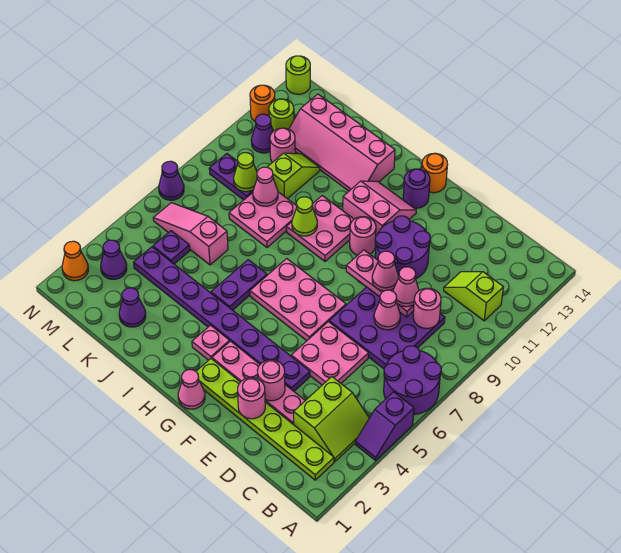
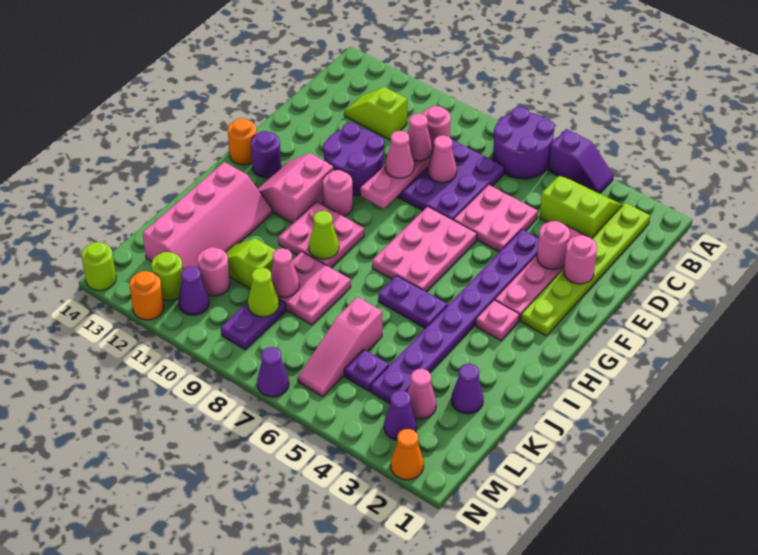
lime 1x2 slope [444,272,503,321] -> lime 1x2 slope turned to [344,87,407,140]
pink 1x1 cone [178,370,205,409] -> pink 1x1 cone moved to [408,369,436,419]

